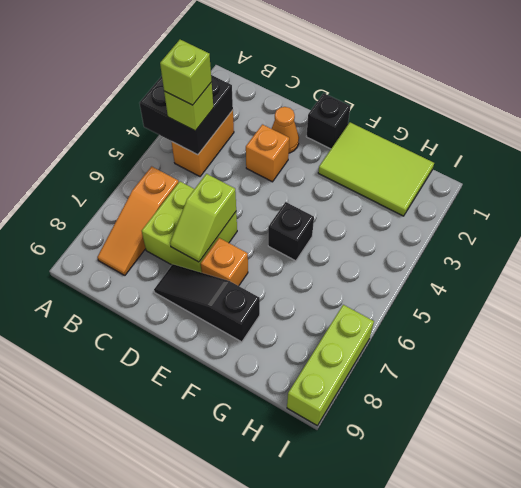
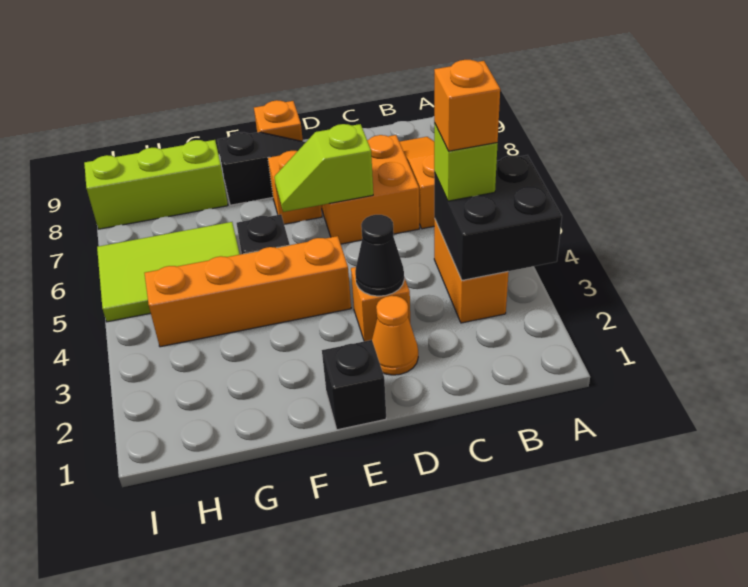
lime 1x1 brick [160,40,212,105] -> orange 1x1 brick [434,60,500,151]
lime 2x2 brick [142,182,237,273] -> orange 2x2 brick [321,135,419,244]
none -> black 1x1 cone [355,215,404,296]
lime 1x2 slope [170,174,236,262] -> lime 1x2 slope turned to [274,124,373,212]
none -> orange 1x4 brick [145,236,351,347]
none -> orange 1x1 brick [254,100,303,141]
lime 2x3 tile [318,122,434,216] -> lime 2x3 tile moved to [97,222,240,322]
lime 1x3 brick [287,305,374,426] -> lime 1x3 brick turned to [84,140,228,229]

